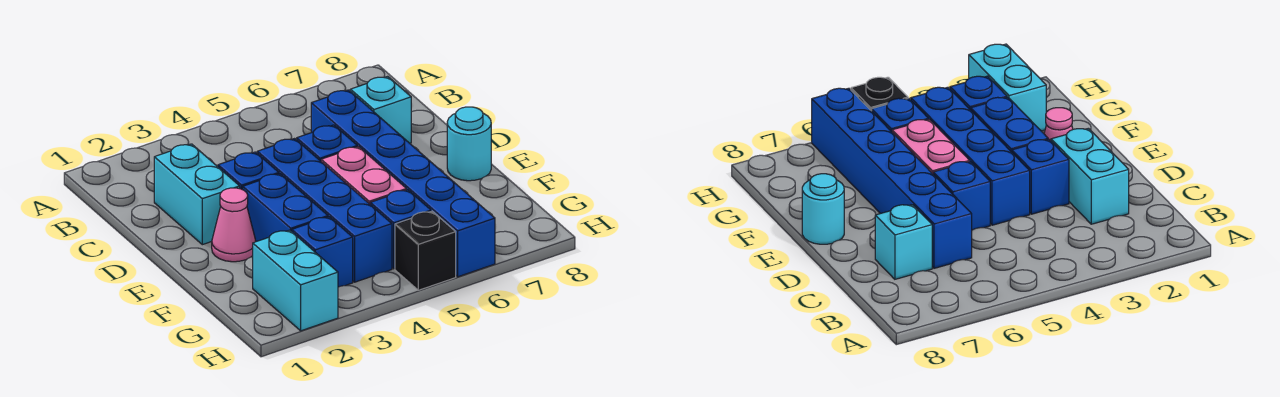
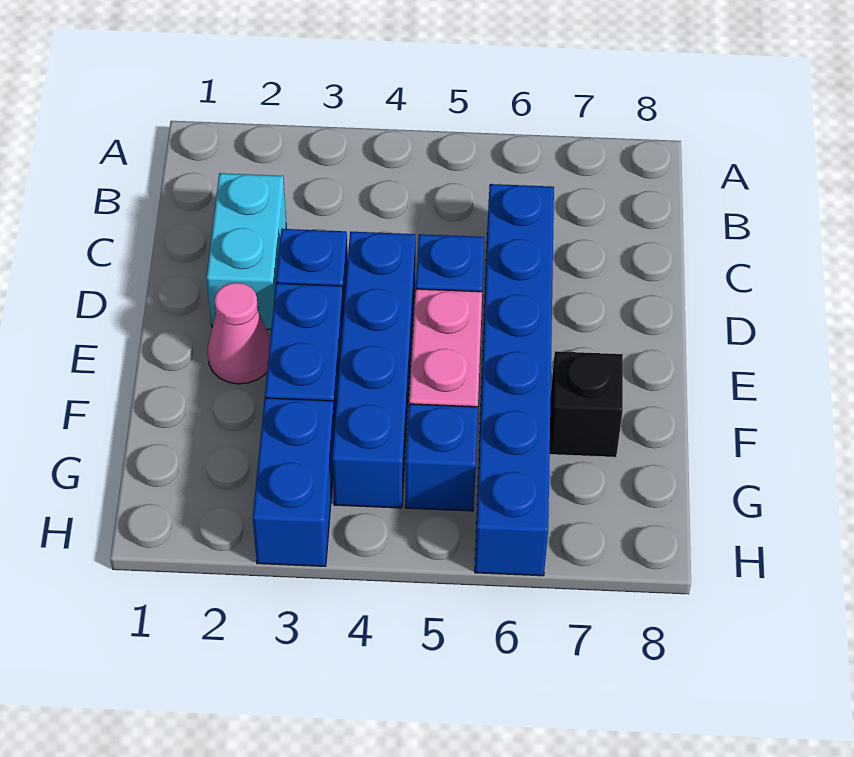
cyan 1x1 brick [350,76,411,143] -> none
cyan 1x1 round brick [447,107,491,181] -> none
cyan 1x2 brick [253,230,338,331] -> none
blue 1x1 brick [292,217,353,287] -> blue 1x2 brick [253,398,334,566]
black 1x1 brick [395,211,456,290] -> black 1x1 brick moved to [550,351,623,457]

